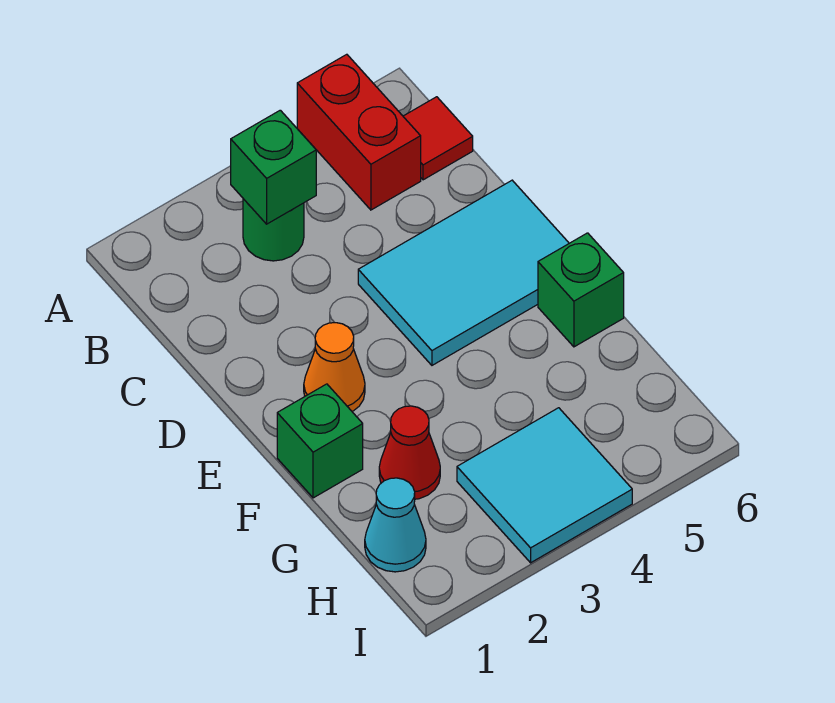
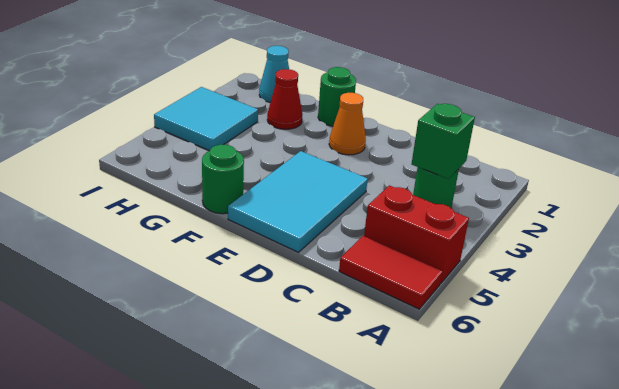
red 1x1 tile [403,97,473,180] -> red 1x2 tile [339,236,443,309]
green 1x1 brick [277,384,363,498] -> green 1x1 round brick [318,67,356,126]
green 1x1 brick [538,233,624,347] -> green 1x1 round brick [202,145,244,214]

